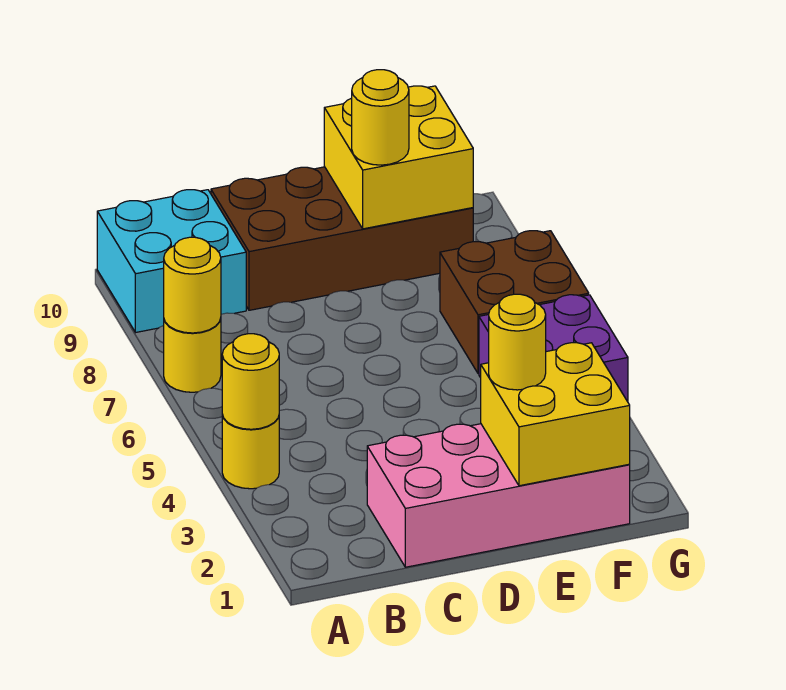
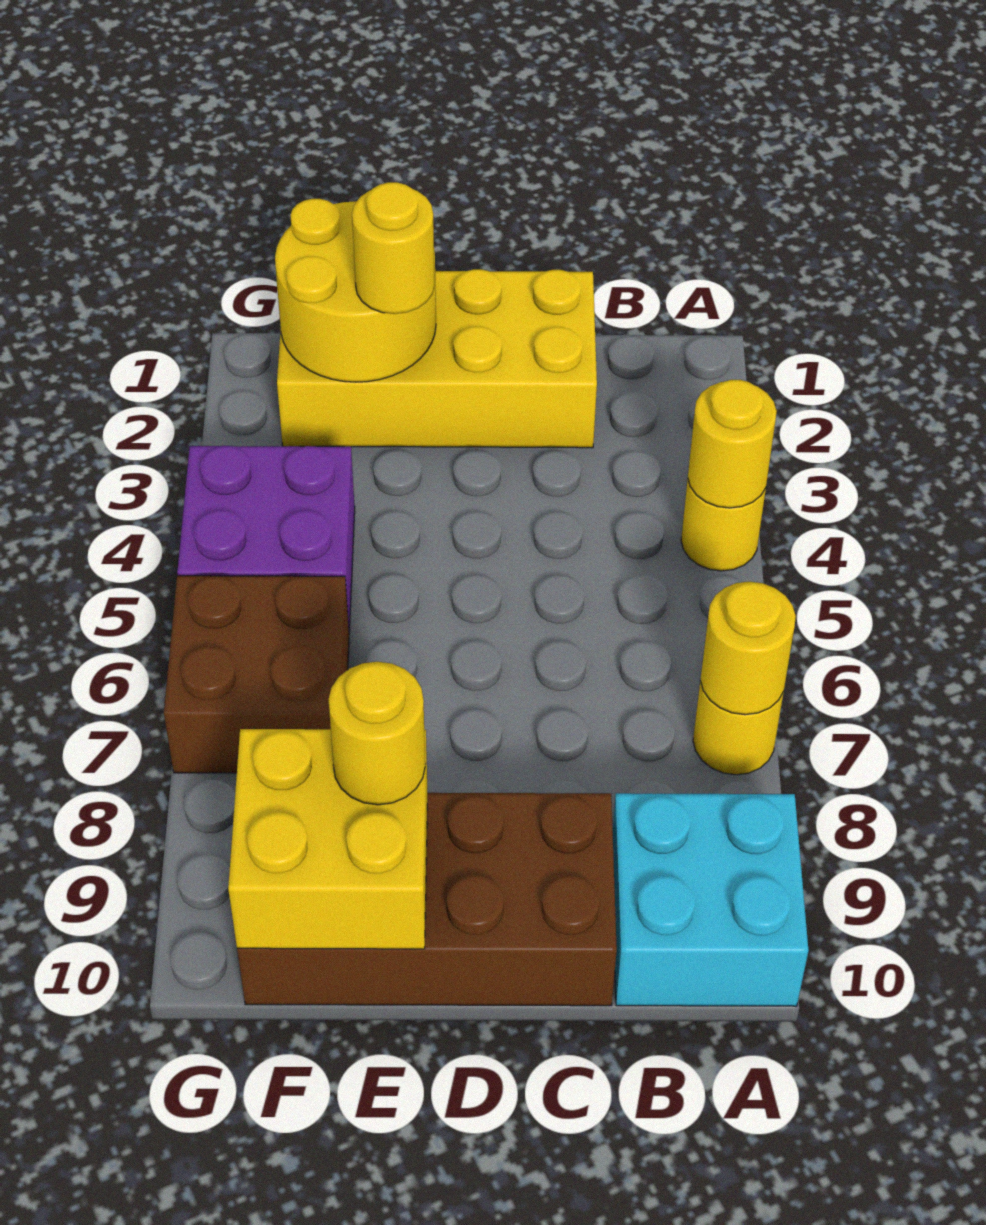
pink 2x4 brick [367,424,630,567] -> yellow 2x4 brick [277,269,597,448]
yellow 2x2 brick [481,343,630,486] -> yellow 2x2 round brick [275,199,436,382]

